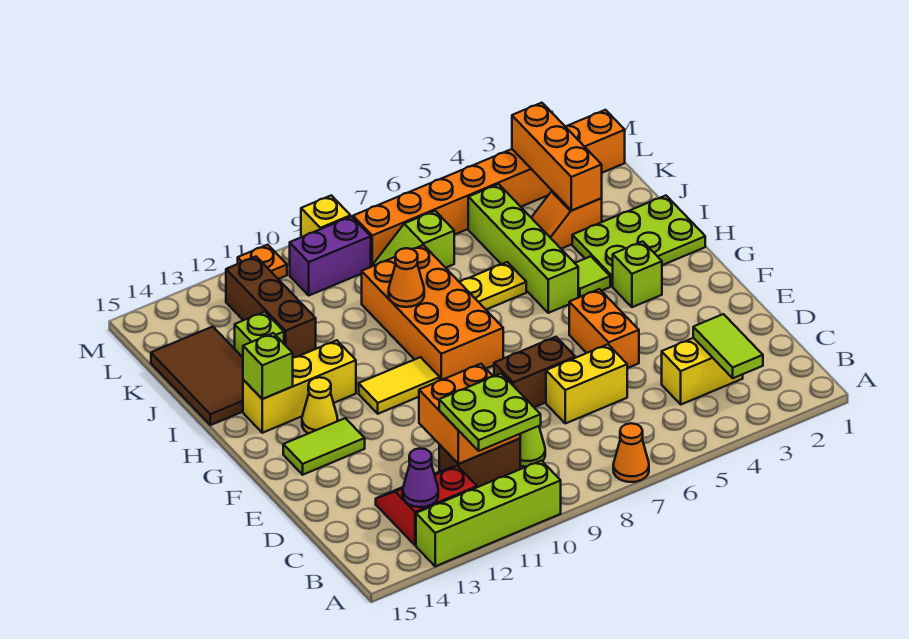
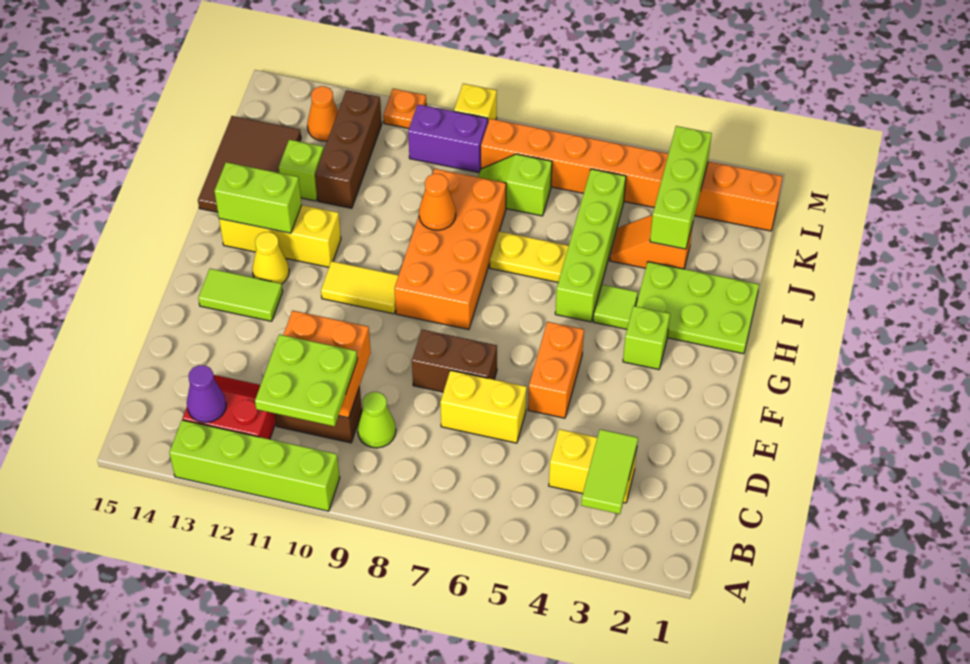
orange 1x1 cone [613,423,649,482] -> orange 1x1 cone moved to [307,86,338,141]
lime 1x1 brick [243,333,293,399] -> lime 1x2 brick [214,162,302,233]
orange 1x3 brick [512,103,602,210] -> lime 1x3 brick [650,126,712,249]

